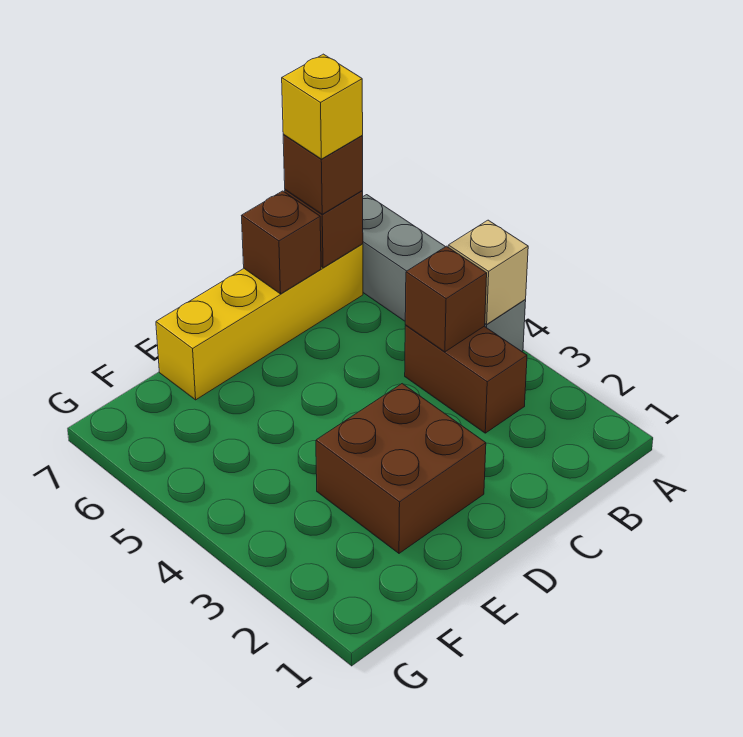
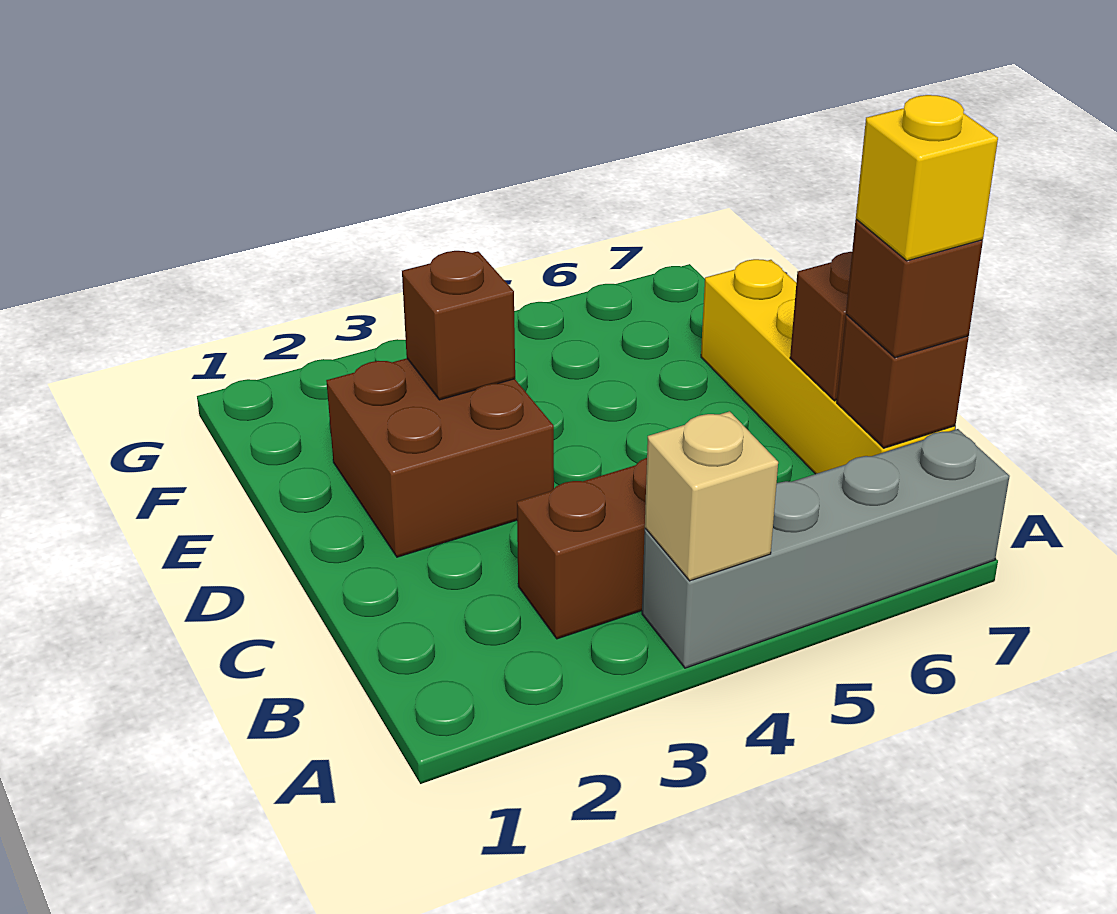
brown 1x1 brick [405,246,487,352] -> brown 1x1 brick moved to [402,251,515,400]

